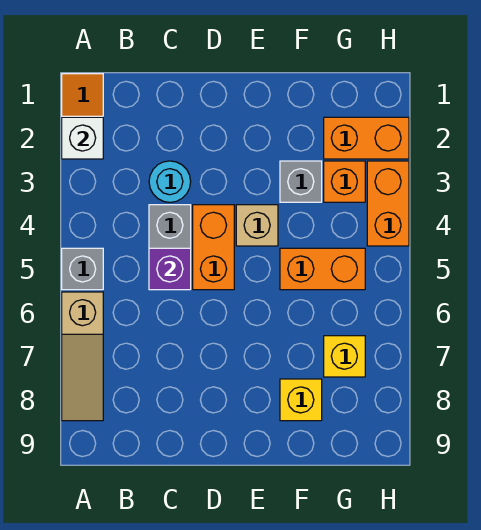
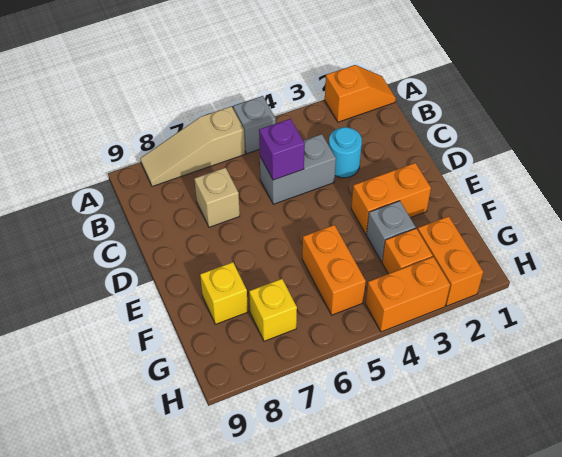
white 1x1 brick [62,117,103,159] -> none
orange 1x2 brick [193,205,234,290] -> orange 1x2 brick moved to [351,163,431,234]
tan 1x1 brick [236,205,278,246] -> tan 1x1 brick moved to [194,168,240,227]

